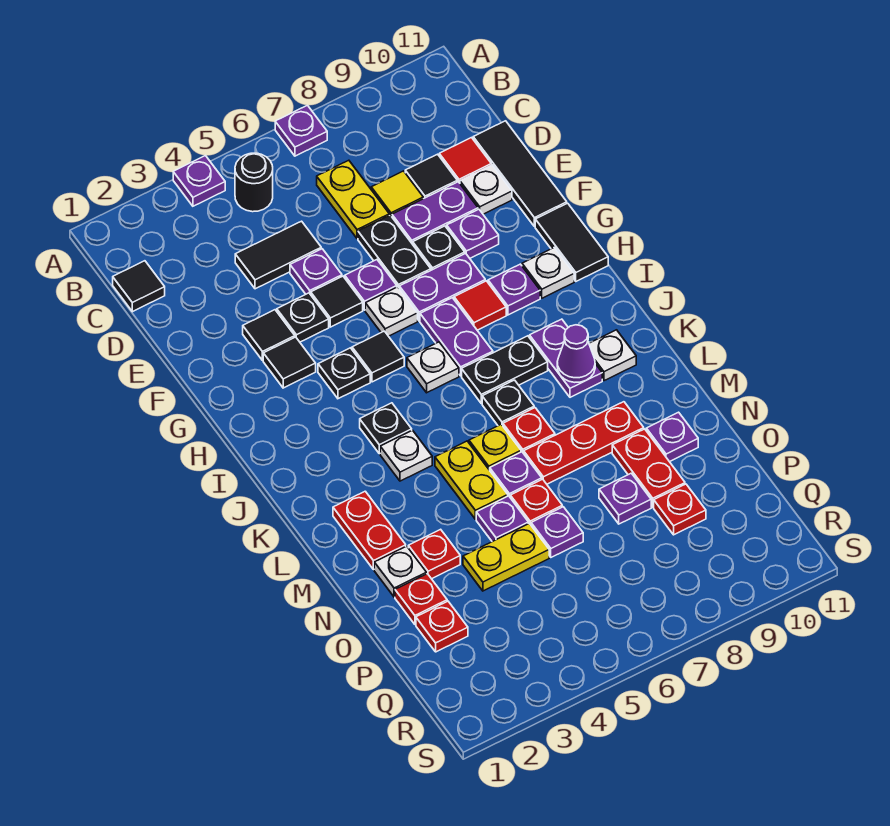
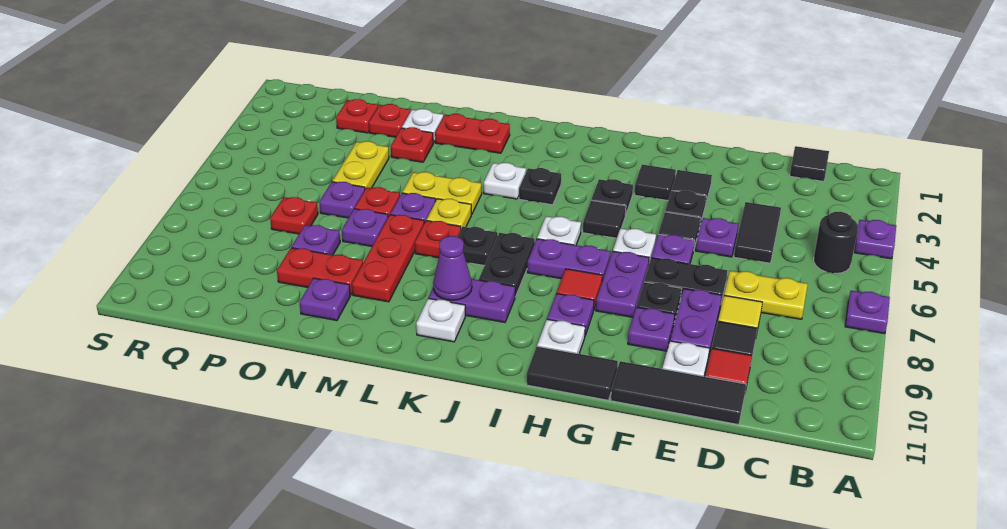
purple 1x1 plate [476,496,528,542] -> purple 1x1 plate moved to [342,209,388,246]
red 1x1 plate [654,484,706,535] -> red 1x1 plate moved to [270,197,318,234]

